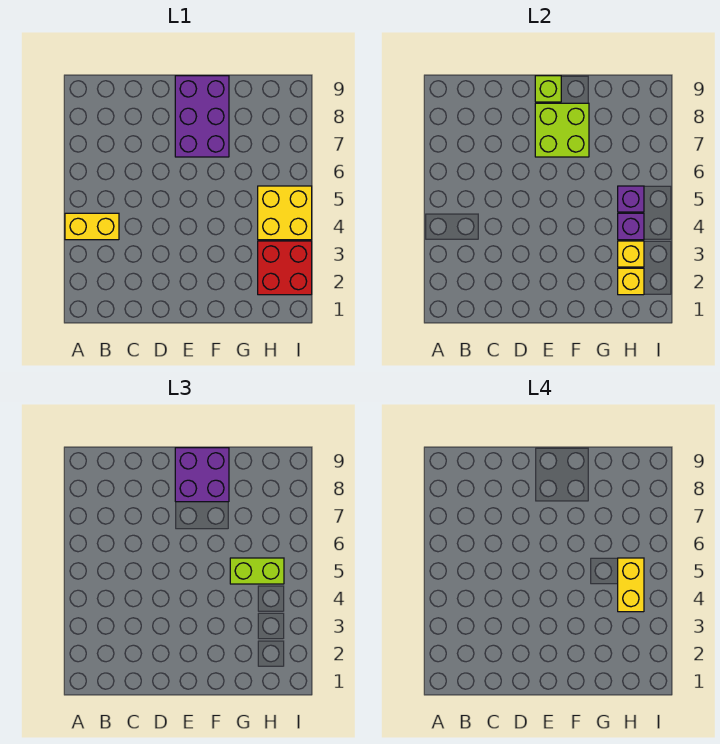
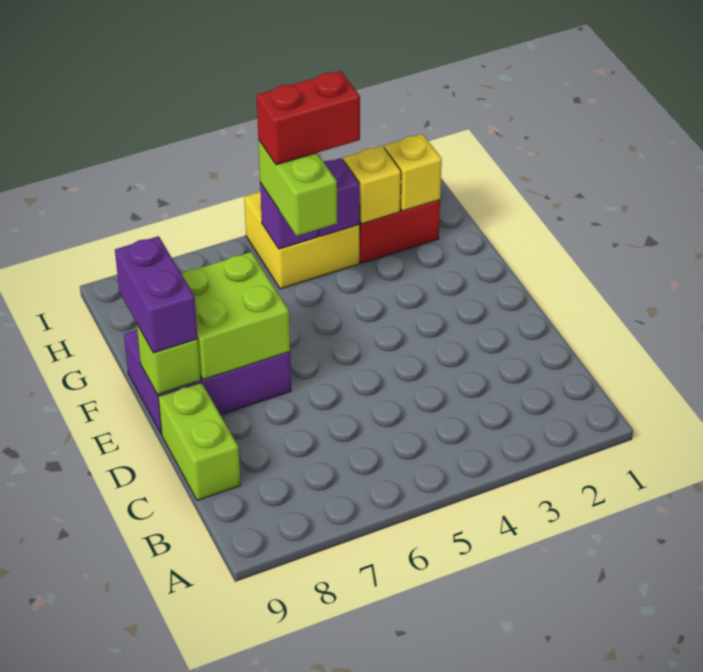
yellow 1x2 brick [65,213,119,240] -> none
none -> lime 1x2 brick [158,383,241,501]
purple 2x2 brick [175,448,229,502] -> purple 1x2 brick [115,236,198,353]
yellow 1x2 brick [618,558,644,612] -> red 1x2 brick [257,71,360,165]

